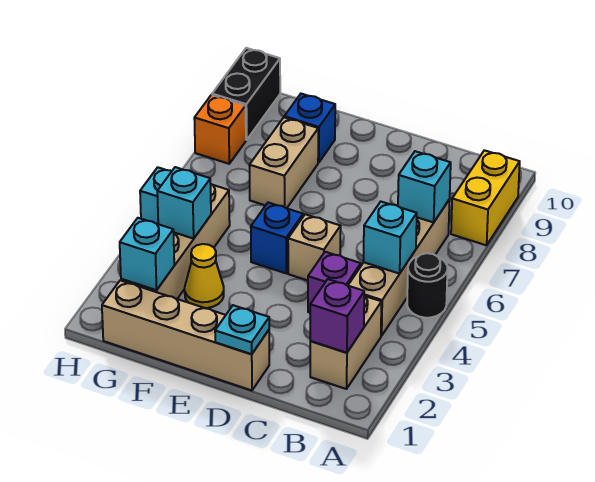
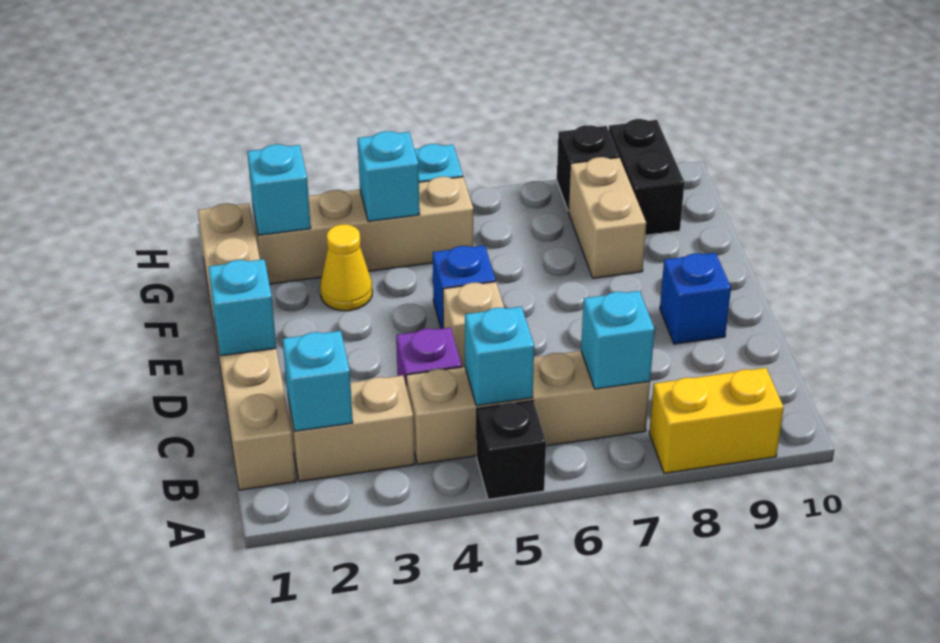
black 1x1 round brick [407,253,447,318] -> black 1x1 brick [477,401,546,499]
purple 1x1 brick [310,279,364,353] -> cyan 1x1 brick [283,331,353,431]
tan 1x4 brick [102,280,269,390] -> tan 1x6 brick [198,203,296,490]
cyan 1x1 plate [215,305,269,354] -> cyan 1x1 brick [208,259,276,356]
tan 1x2 brick [249,118,318,208] -> tan 1x2 brick turned to [568,157,646,278]
blue 1x1 brick [284,94,335,163] -> blue 1x1 brick moved to [660,253,731,344]
orange 1x1 brick [194,95,246,164] -> black 1x1 brick [557,125,619,210]
black 1x2 brick [212,48,280,140] -> black 1x2 brick turned to [609,119,685,235]

